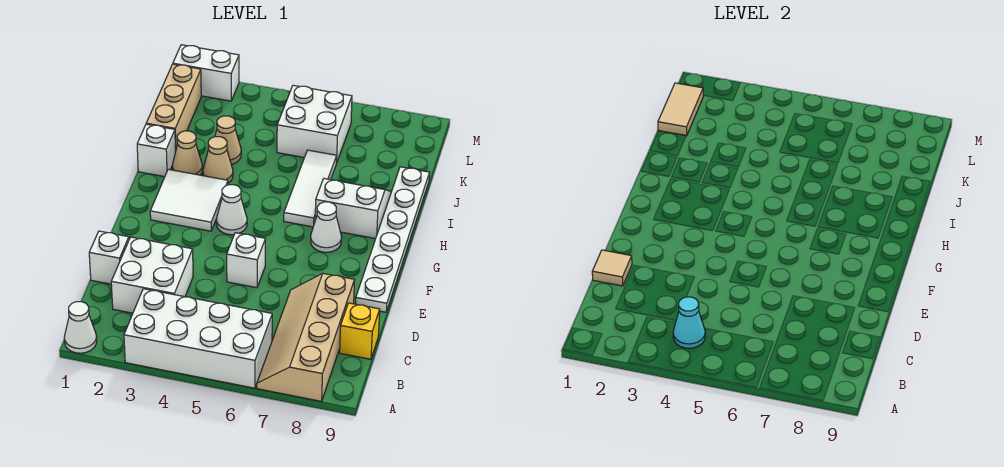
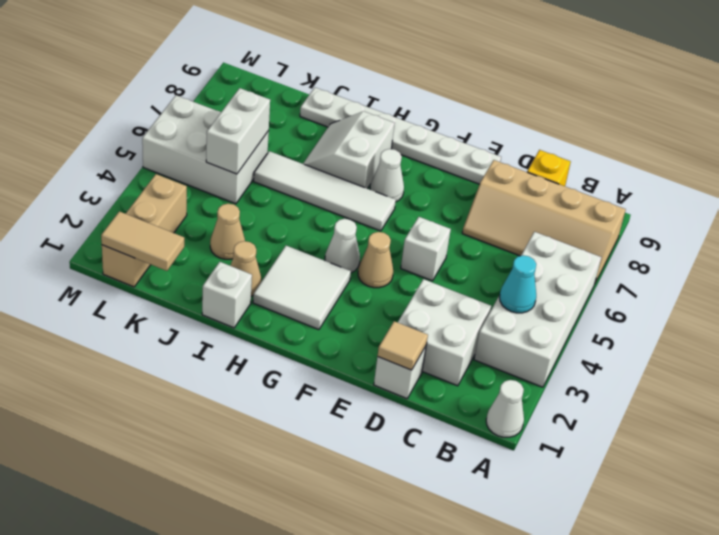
white 1x3 tile [284,150,337,227] -> white 1x4 tile [254,151,396,231]
tan 1x1 cone [203,137,233,183] -> tan 1x1 cone moved to [358,232,393,288]
tan 1x3 brick [146,64,201,151] -> tan 1x3 brick turned to [102,174,187,287]
white 2x2 brick [277,85,352,163] -> white 2x3 brick [142,95,269,204]
white 1x2 brick [173,45,239,101] -> white 1x2 brick moved to [206,88,270,174]

